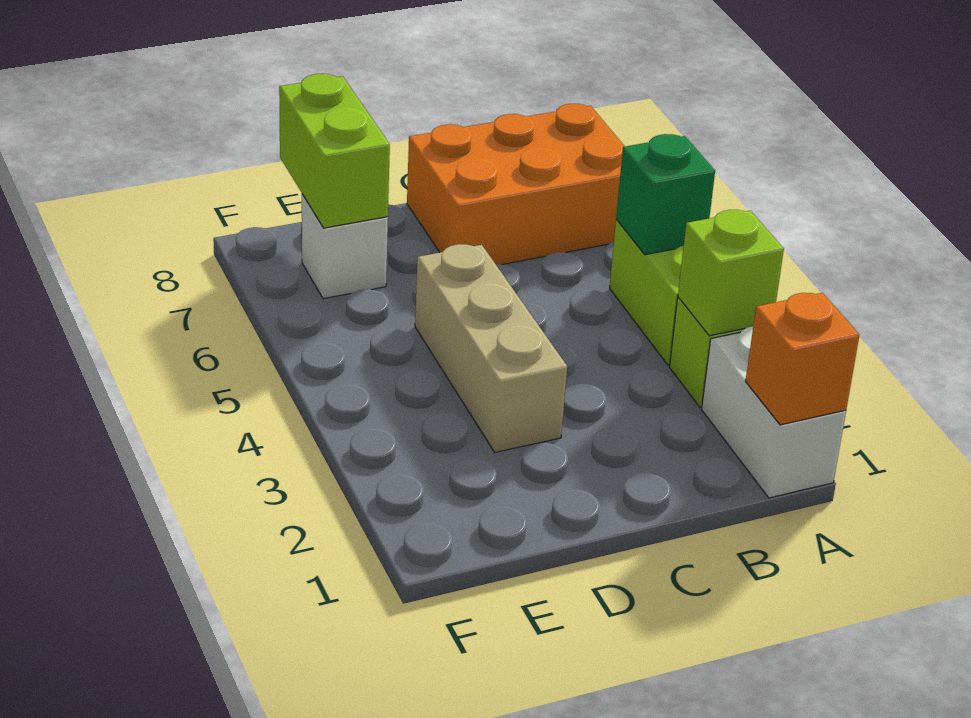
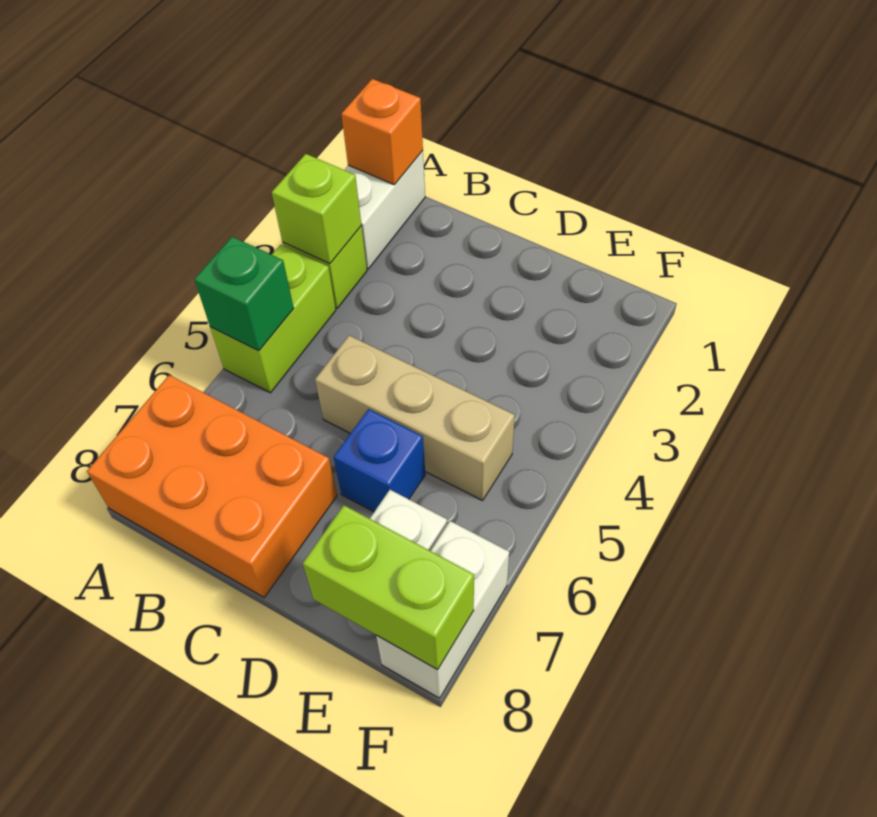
tan 1x3 brick [415,244,567,452] -> tan 1x3 brick turned to [315,335,515,501]
none -> blue 1x1 brick [334,409,425,512]
lime 1x2 brick [279,74,390,228] -> lime 1x2 brick turned to [303,505,474,670]
none -> white 1x2 brick [376,521,509,698]

